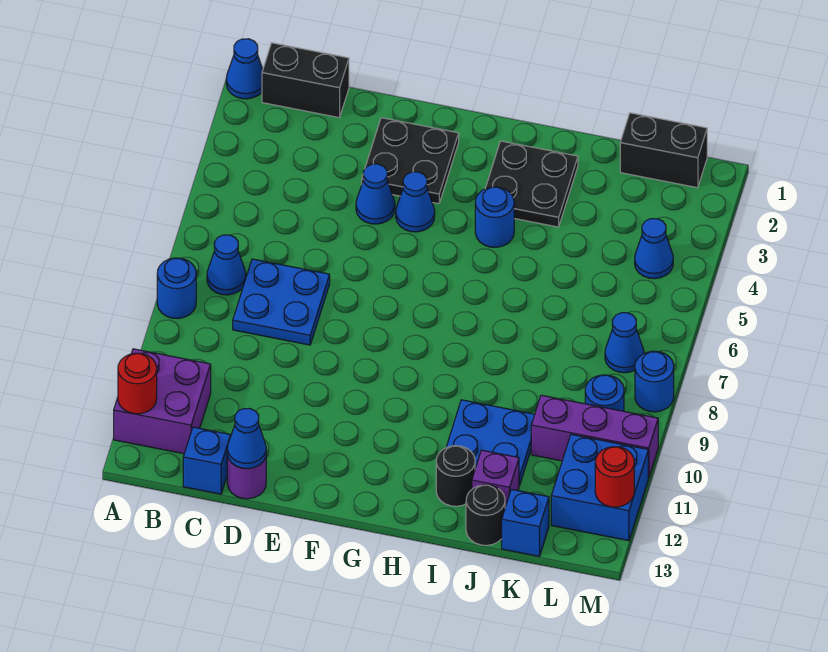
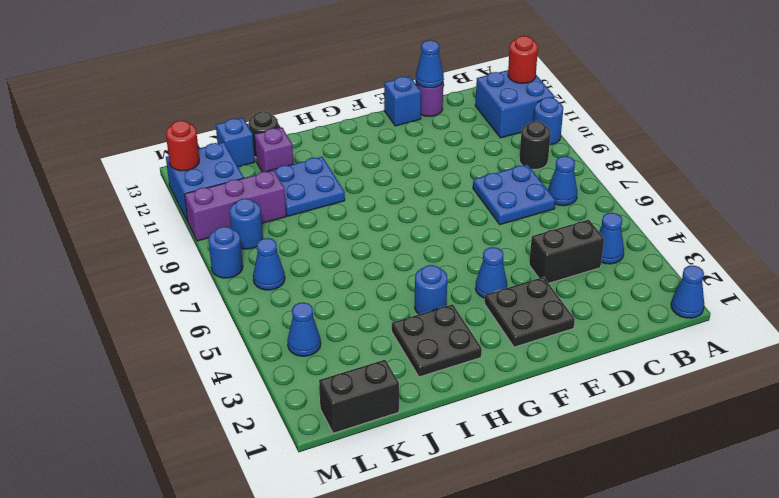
blue 1x1 round brick [157,258,196,319] -> blue 1x1 round brick moved to [534,97,563,145]
purple 2x2 brick [114,349,211,454] -> blue 2x2 brick [475,70,554,138]
black 1x2 brick [262,43,349,118] -> black 1x2 brick moved to [529,220,604,283]
blue 1x1 brick [183,427,231,494] -> blue 1x1 brick moved to [384,76,421,126]
blue 1x1 cone [356,164,395,224] -> blue 1x1 cone moved to [599,213,624,264]
black 1x1 round brick [436,446,475,506] -> black 1x1 round brick moved to [519,121,551,169]

